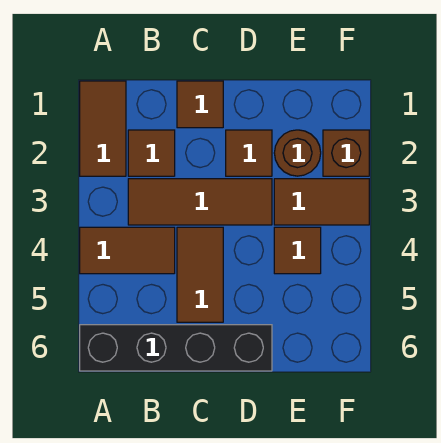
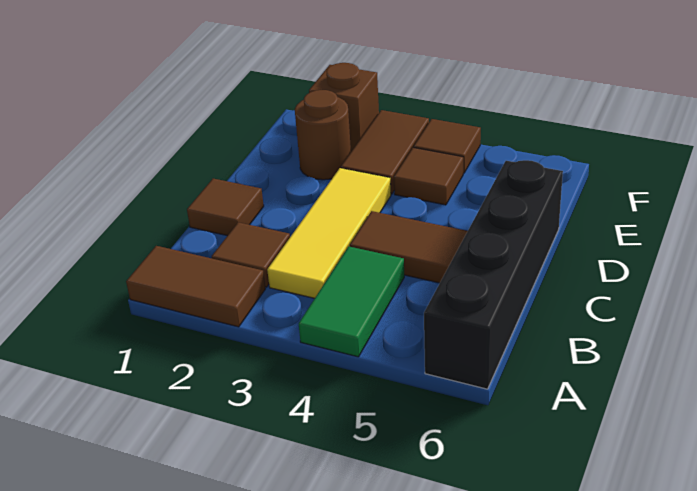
brown 1x2 tile [80,227,175,274] -> green 1x2 tile [299,247,404,357]
brown 1x3 tile [128,179,272,225] -> yellow 1x3 tile [267,168,391,298]
brown 1x1 tile [226,130,272,176] -> brown 1x1 tile moved to [414,119,481,173]

